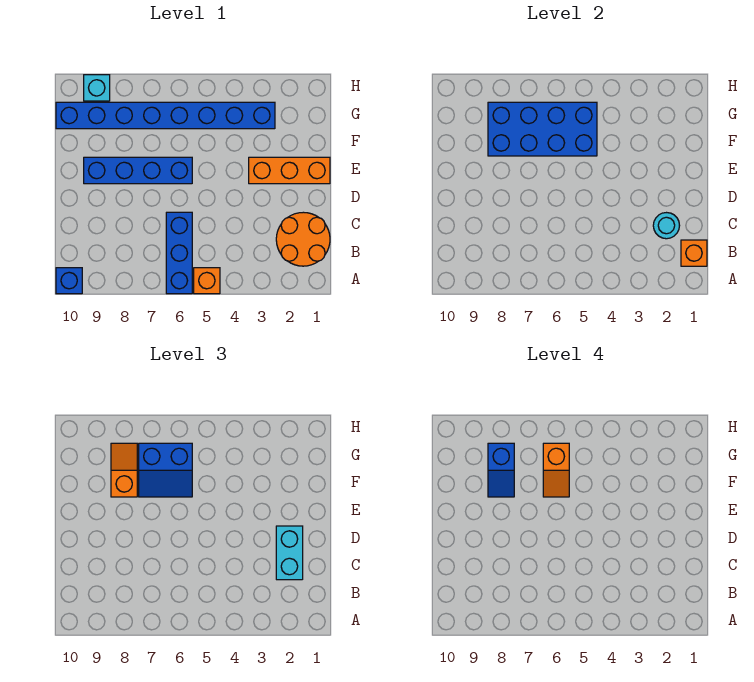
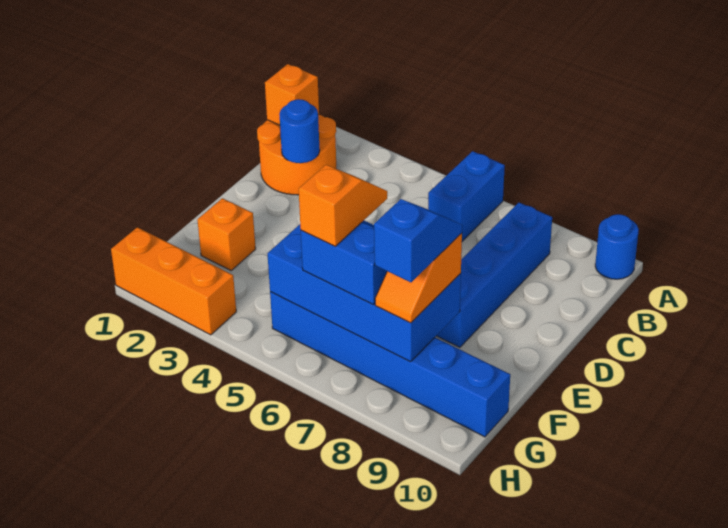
orange 1x1 brick [194,268,220,294] -> orange 1x1 brick moved to [197,198,256,270]
blue 1x3 brick [166,212,192,294] -> blue 1x2 brick [428,151,505,241]
blue 1x1 brick [56,268,82,294] -> blue 1x1 round brick [595,214,639,279]
cyan 1x1 round brick [653,213,680,239] -> blue 1x1 round brick [280,99,320,163]
cyan 1x2 brick [276,526,303,580] -> none
orange 1x3 brick [249,157,330,184] -> orange 1x3 brick moved to [111,227,236,335]
blue 1x4 brick [84,157,192,184] -> blue 1x4 brick turned to [436,203,552,347]
blue 1x8 brick [56,102,275,129] -> blue 1x6 brick [270,292,510,437]
cyan 1x1 brick [84,75,110,101] -> none

